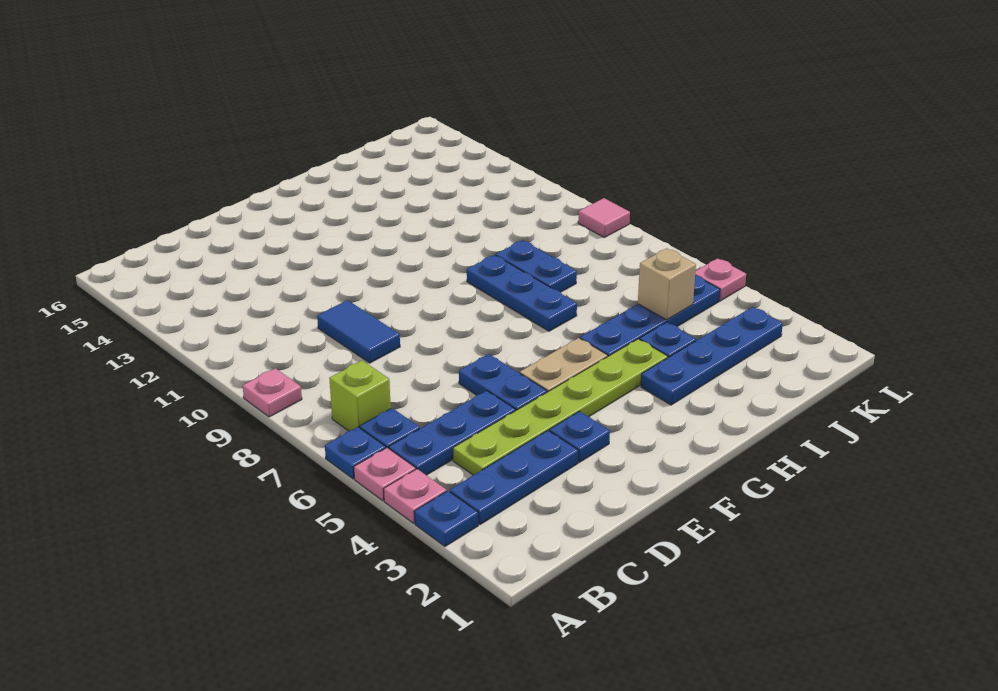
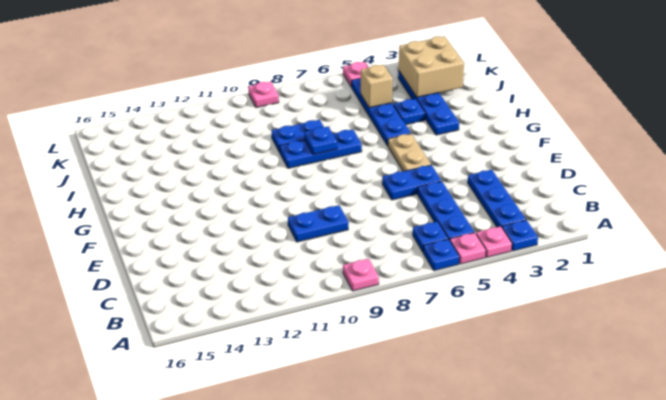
lime 1x1 brick [329,361,391,431] -> none
lime 1x6 plate [453,339,668,475] -> none
blue 1x2 tile [317,300,400,363] -> blue 1x2 plate [288,205,349,242]
blue 1x1 plate [549,411,610,462] -> blue 1x1 plate moved to [305,127,337,155]
none -> tan 2x2 brick [399,36,464,97]
pink 1x1 tile [578,198,630,237] -> pink 1x1 plate [248,82,279,108]

